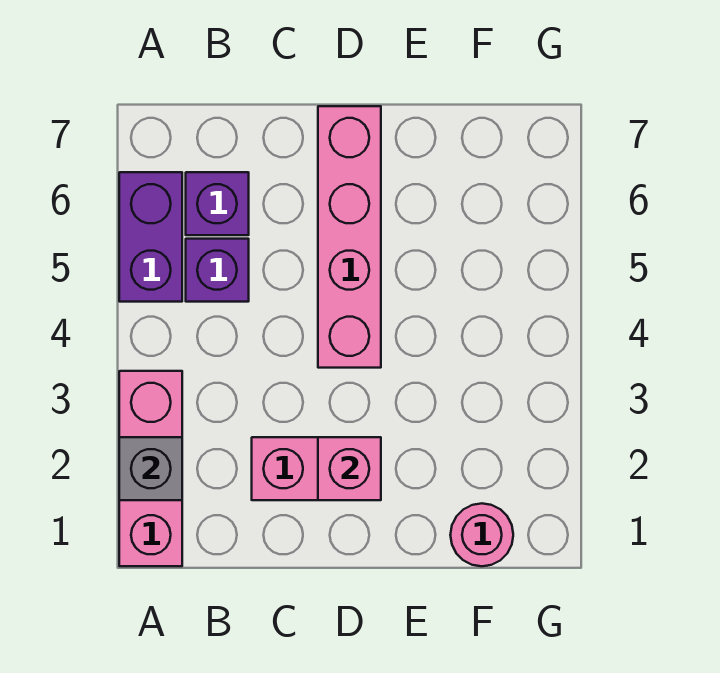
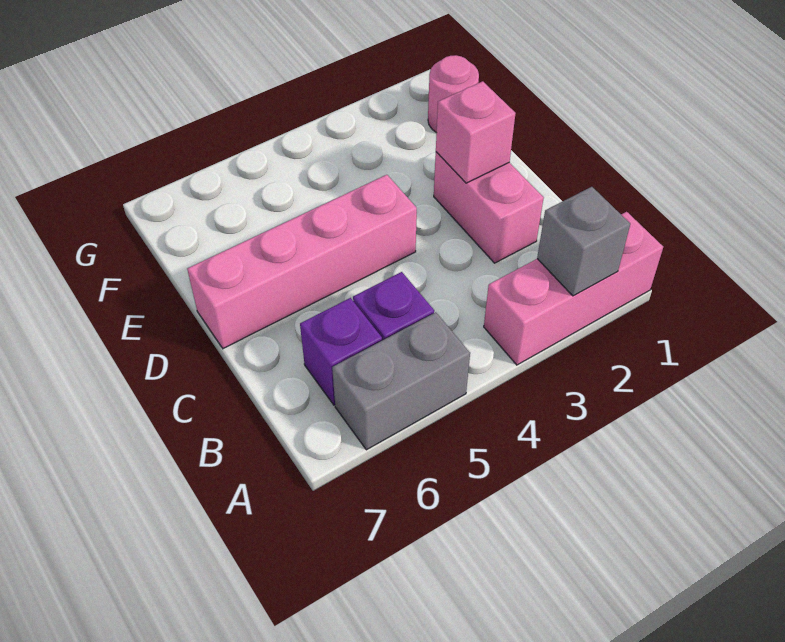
purple 1x2 brick [119,172,182,302] -> grey 1x2 brick [332,312,470,450]

